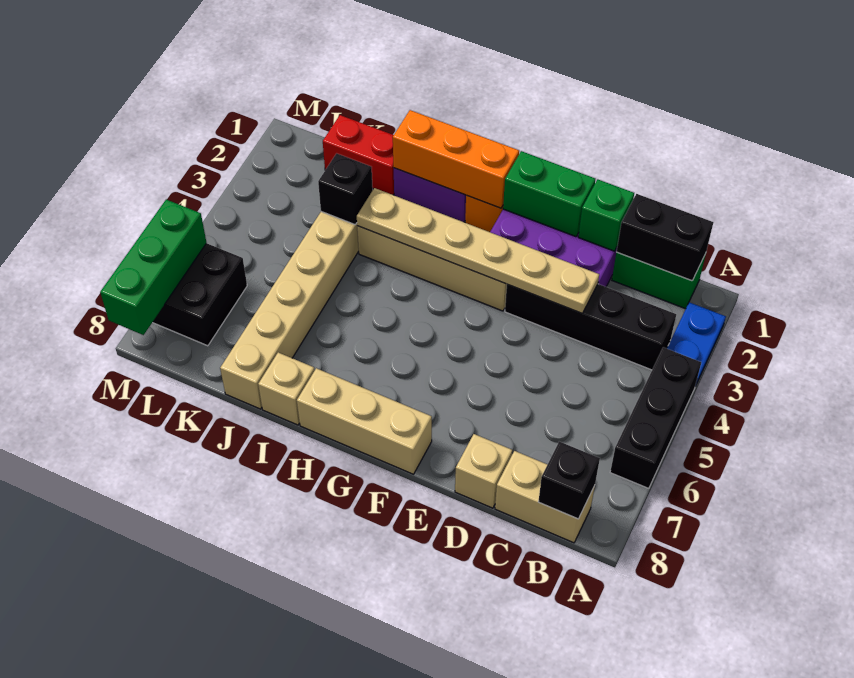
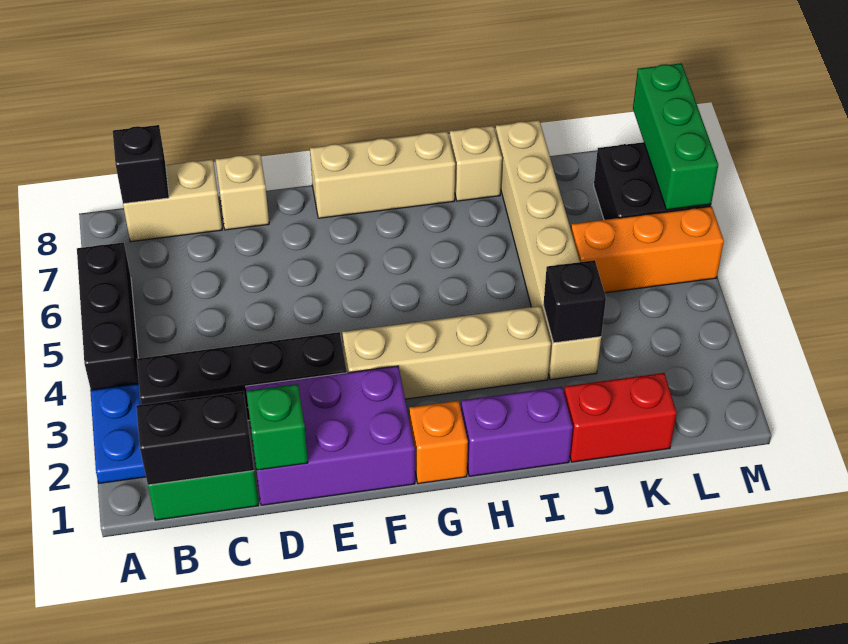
tan 1x6 plate [357,188,599,313] -> none
green 1x2 brick [503,151,595,237] -> none
orange 1x3 brick [393,110,519,208] -> orange 1x3 brick moved to [571,206,724,293]

